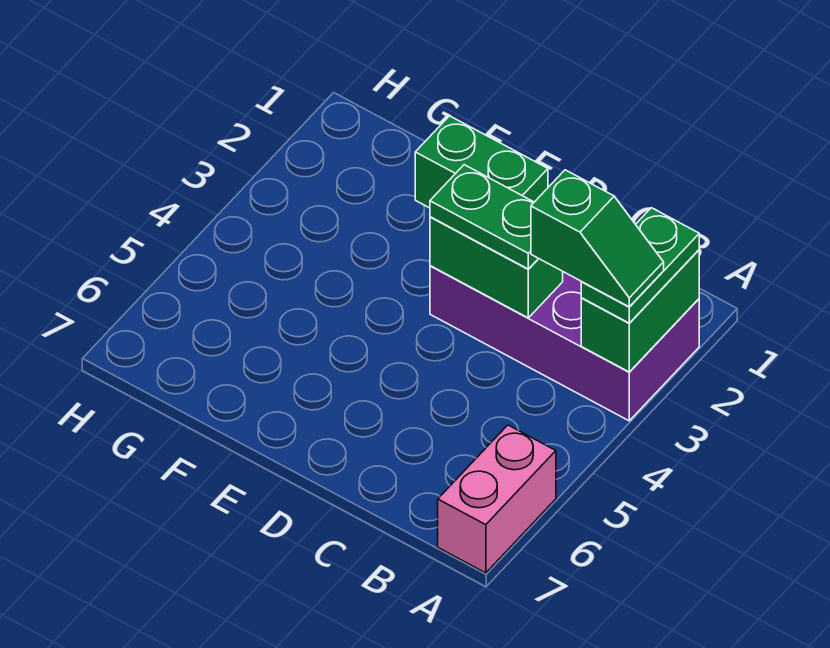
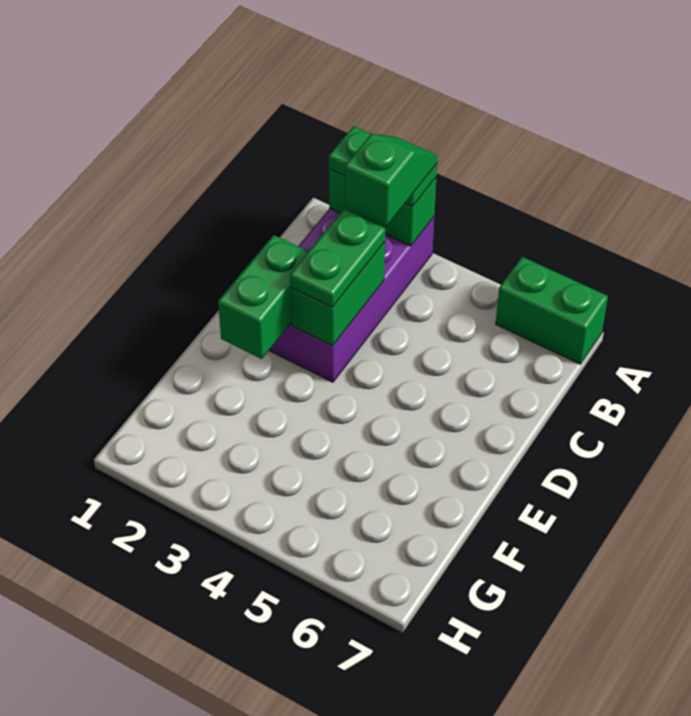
pink 1x2 brick [438,425,556,573] -> green 1x2 brick [496,257,608,364]

